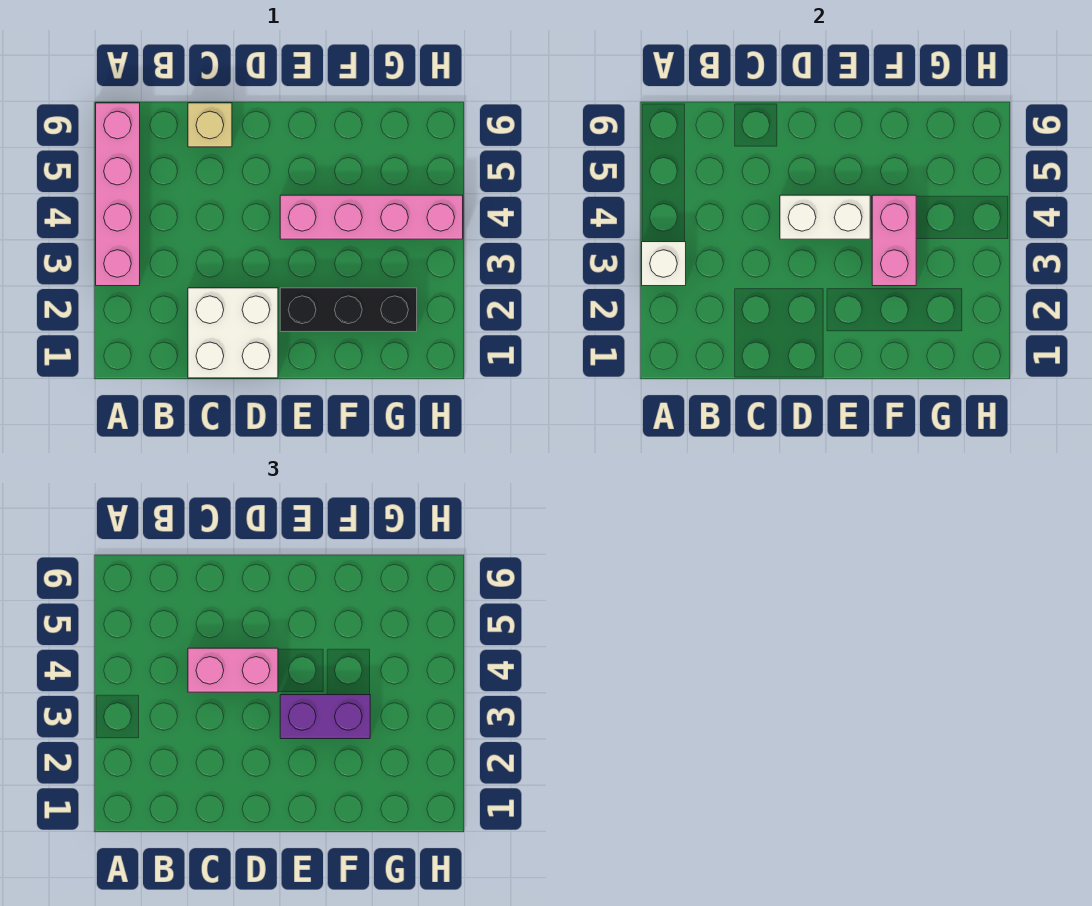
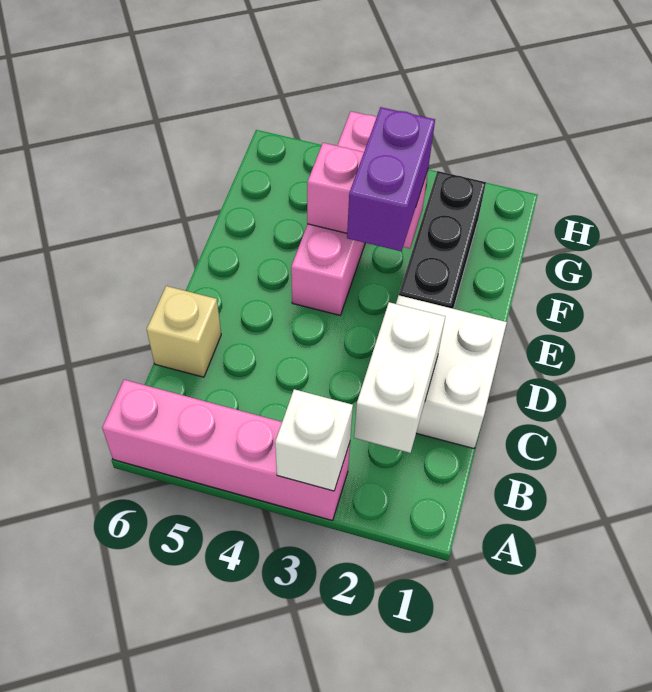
pink 1x2 brick [188,648,278,692] -> none
white 1x2 brick [780,195,870,239] -> white 1x2 brick moved to [354,302,445,453]

